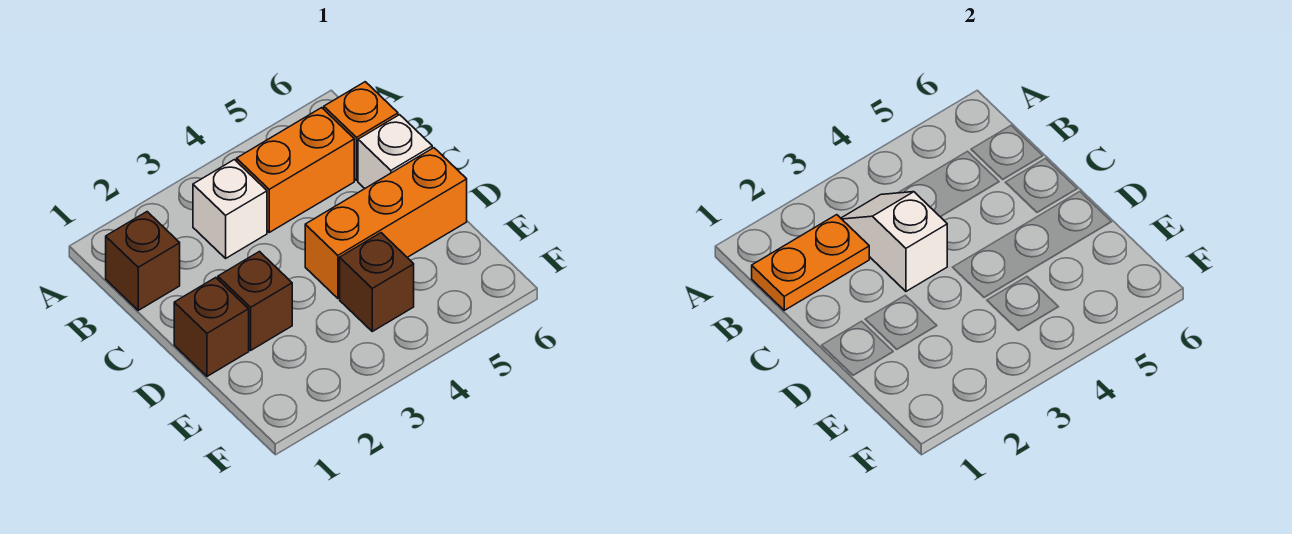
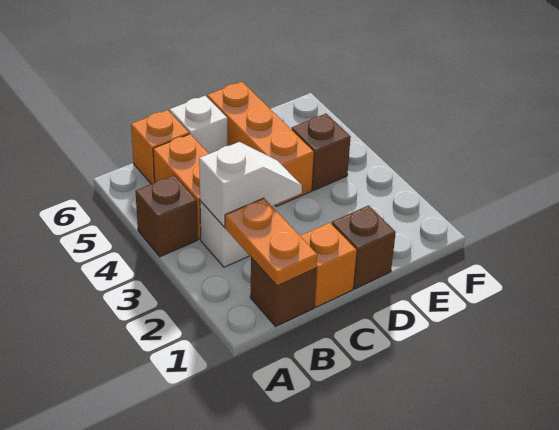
white 1x2 slope [841,192,947,291] -> white 1x2 slope turned to [199,142,302,227]
none -> orange 1x1 brick [300,223,357,307]
brown 1x1 brick [218,252,292,350] -> brown 1x1 brick moved to [136,175,198,257]

